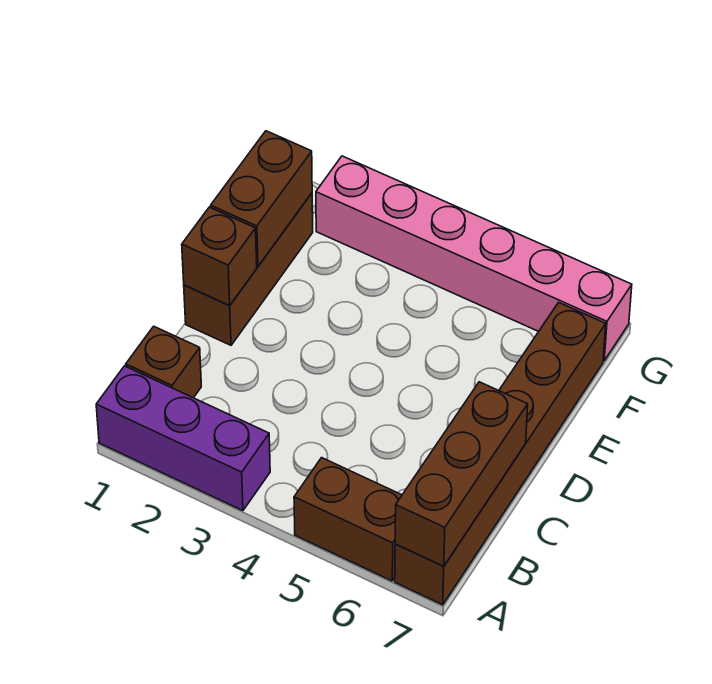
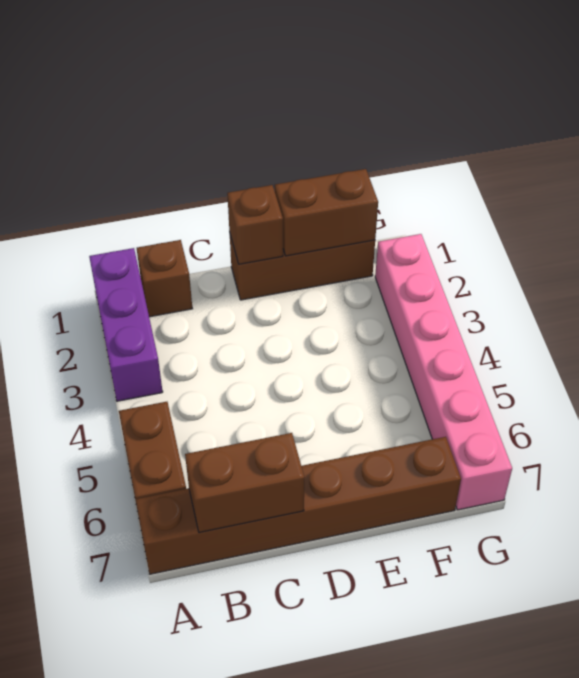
brown 1x3 brick [395,382,528,566] -> brown 1x2 brick [185,433,305,533]

